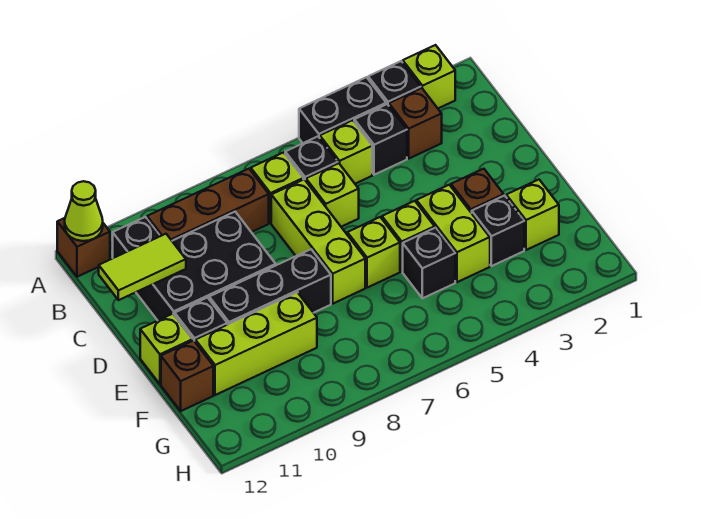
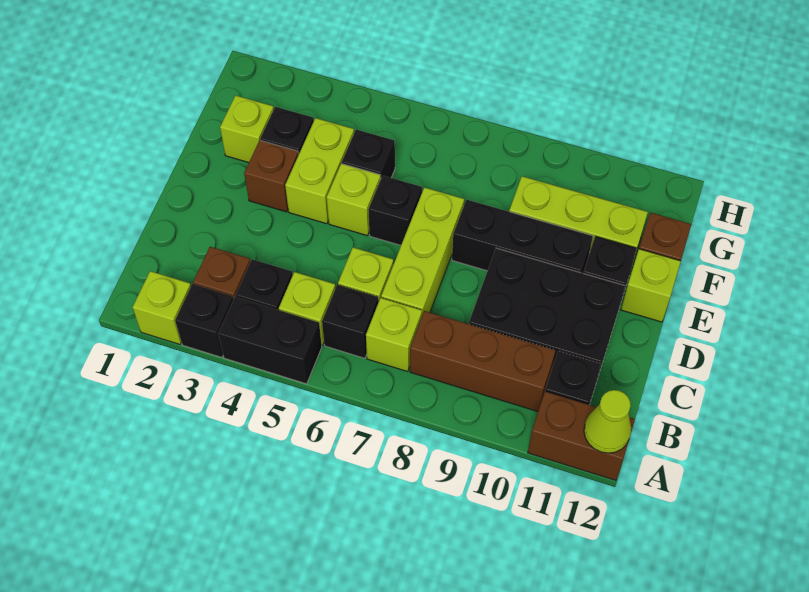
brown 1x1 brick [57,218,110,277] -> brown 1x2 brick [528,392,635,480]
lime 1x2 tile [99,234,186,300] -> none
lime 1x1 brick [347,217,400,288] -> black 1x1 brick [368,176,422,245]

